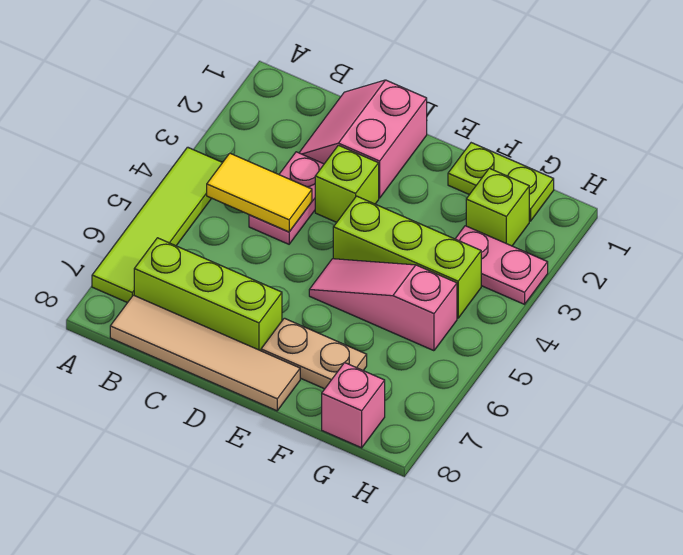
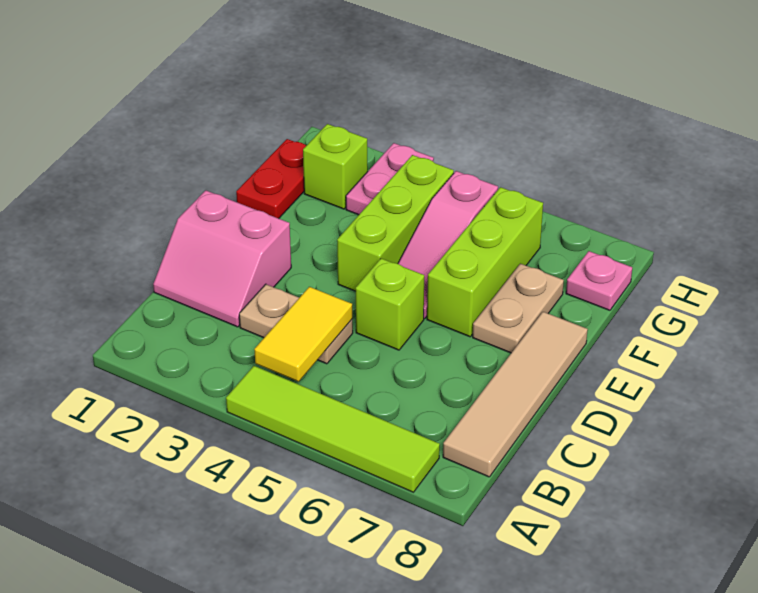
lime 1x3 brick [134,238,282,351] -> lime 1x3 brick moved to [427,187,543,337]
pink 1x2 plate [249,152,324,244] -> tan 1x2 plate [239,284,353,364]
lime 1x1 brick [315,145,379,222] -> lime 1x1 brick moved to [356,258,424,350]
lime 1x2 plate [448,143,554,221] -> red 1x2 plate [236,139,306,218]
pink 1x1 brick [322,363,385,448] -> pink 1x1 plate [566,251,632,310]

